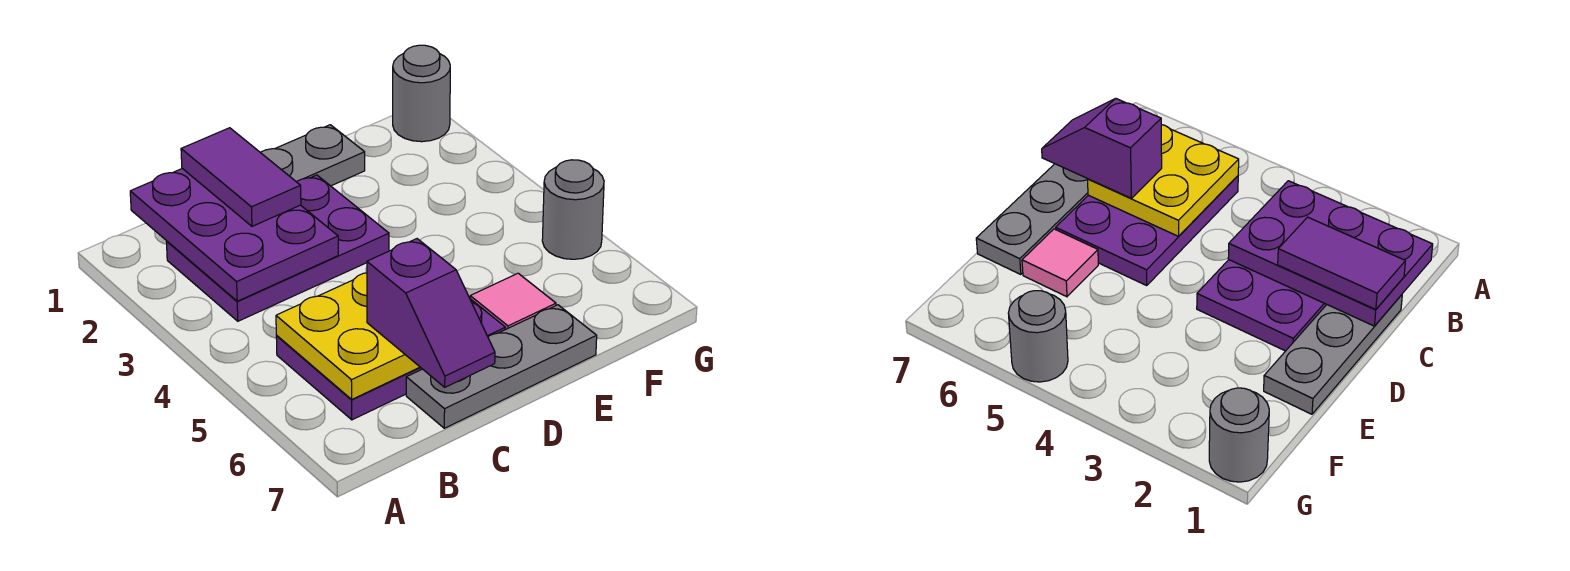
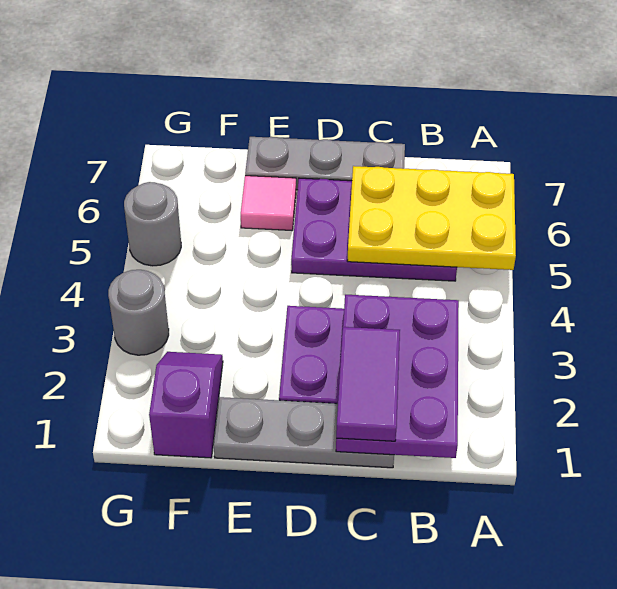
yellow 2x2 plate [276,273,419,399] -> yellow 2x3 plate [347,166,516,270]
purple 1x2 slope [367,239,495,387] -> purple 1x2 slope moved to [149,352,223,458]
grey 1x1 round brick [393,45,450,142] -> grey 1x1 round brick moved to [108,270,169,355]

